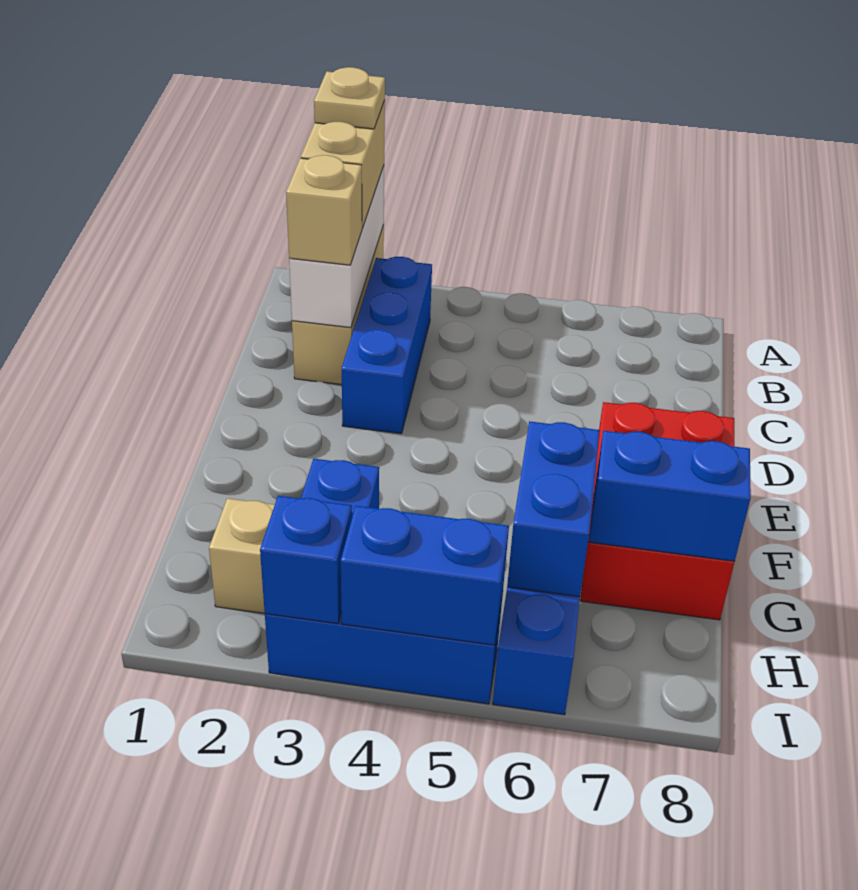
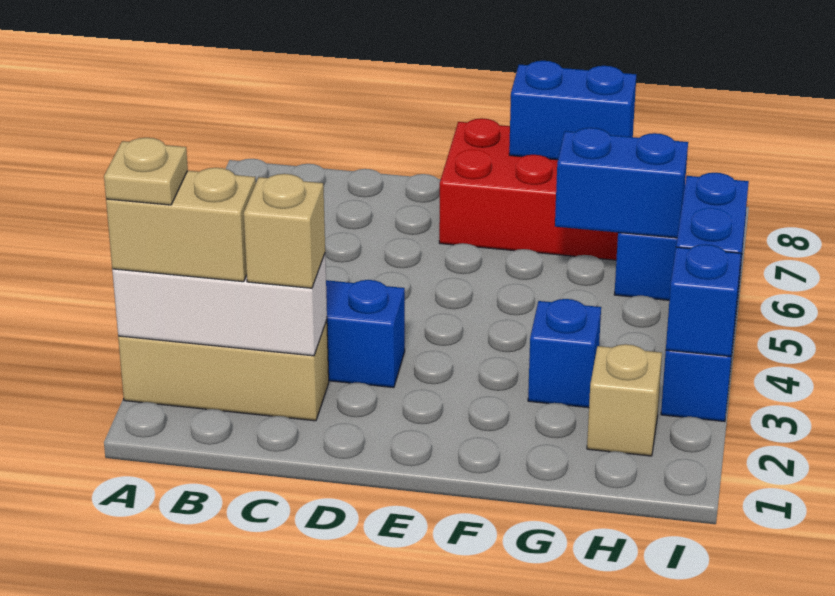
blue 1x2 brick [589,431,751,561] -> blue 1x2 brick turned to [509,61,636,160]

